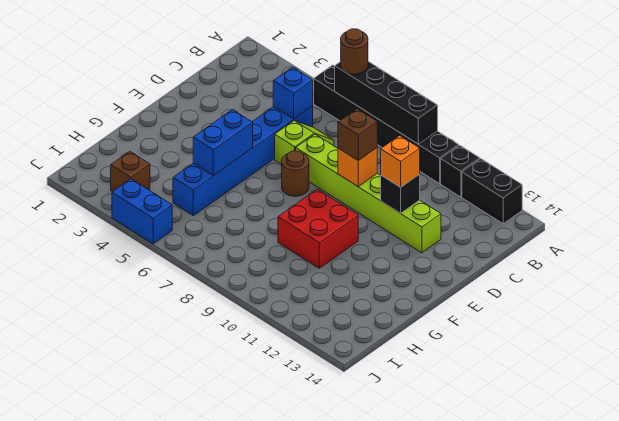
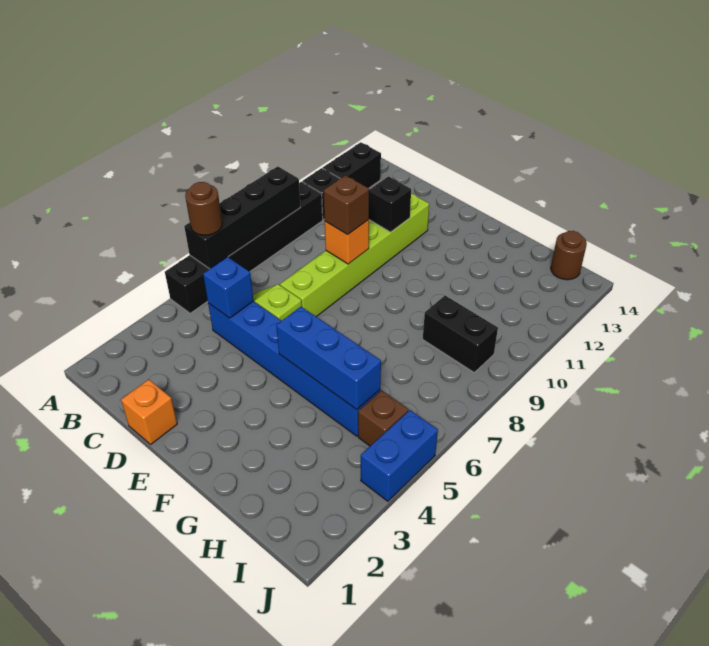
orange 1x1 brick [381,136,420,187] -> orange 1x1 brick moved to [121,379,177,444]
brown 1x1 round brick [282,151,309,196] -> brown 1x1 round brick moved to [551,231,587,280]
blue 1x2 brick [193,110,253,176] -> blue 1x3 brick [276,307,381,410]
red 2x2 brick [278,189,358,268] -> none
none -> black 1x2 brick [423,296,498,372]
brown 1x1 brick [111,151,150,192] -> brown 1x1 brick moved to [358,390,409,446]

